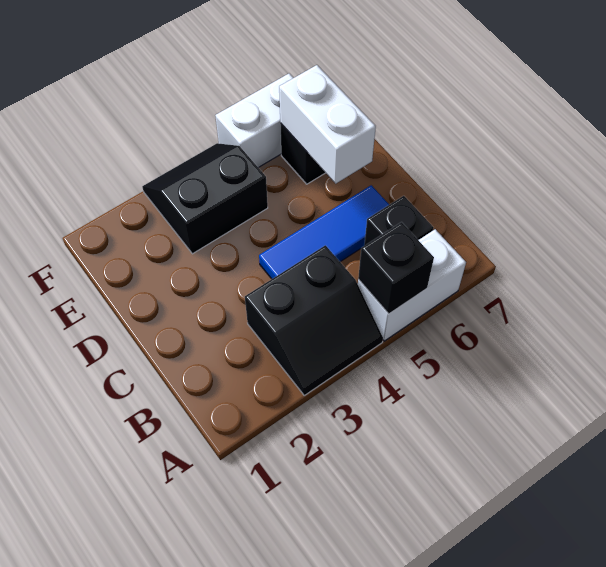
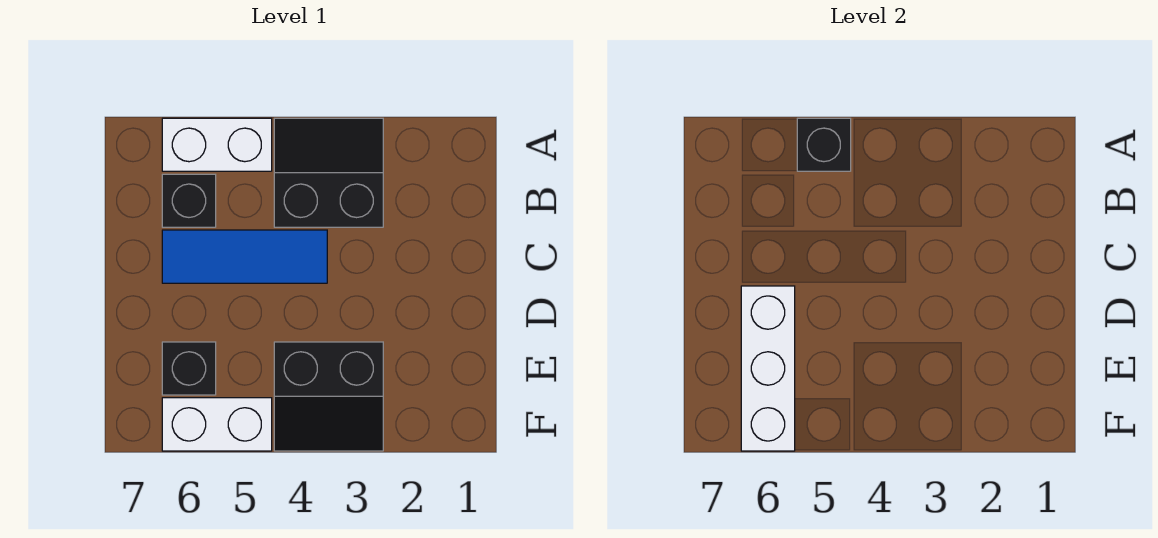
white 1x2 brick [279,65,376,183] -> white 1x3 brick [741,286,795,451]

